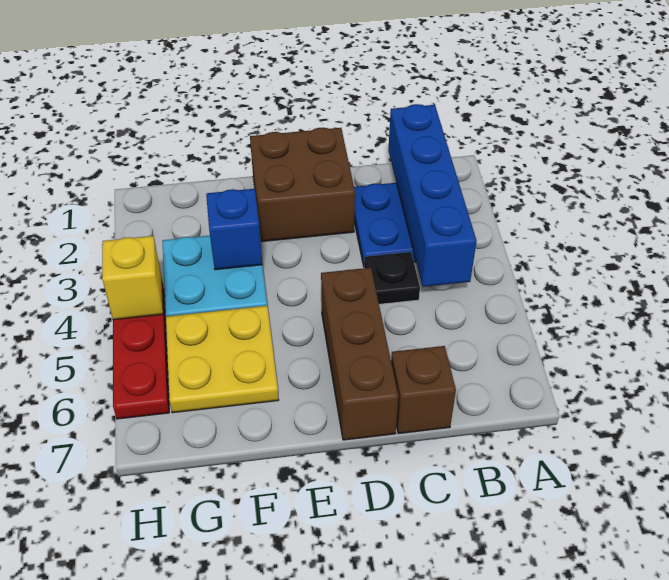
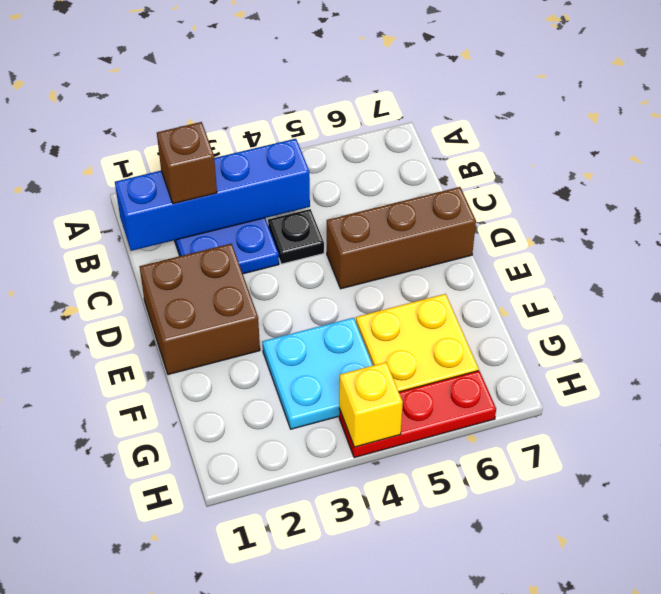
brown 1x1 brick [391,346,456,434] -> brown 1x1 brick moved to [157,122,217,204]
blue 1x1 brick [206,189,262,270] -> none

